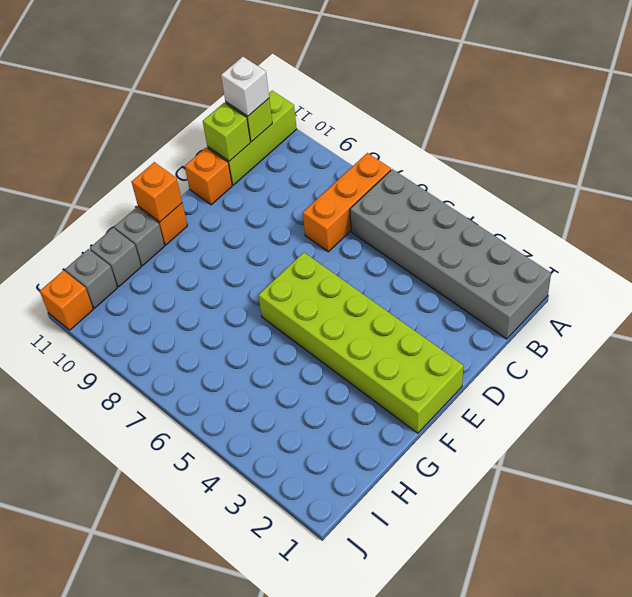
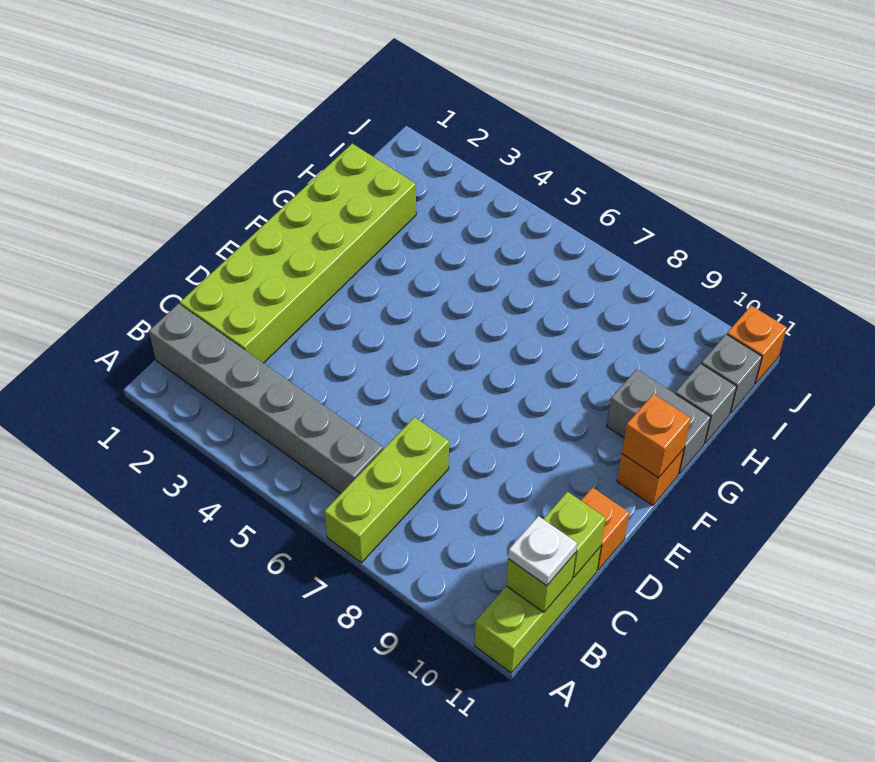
grey 2x6 brick [350,169,551,339] -> grey 1x6 brick [149,304,383,494]
orange 1x3 brick [303,153,391,252] -> lime 1x3 brick [324,417,449,563]
white 1x1 brick [221,57,269,116] -> white 1x1 plate [508,516,577,586]
lime 2x6 brick [258,252,463,433] -> lime 2x6 brick turned to [180,144,416,363]
grey 1x1 brick [114,207,164,266] -> grey 1x2 brick [607,369,711,474]

